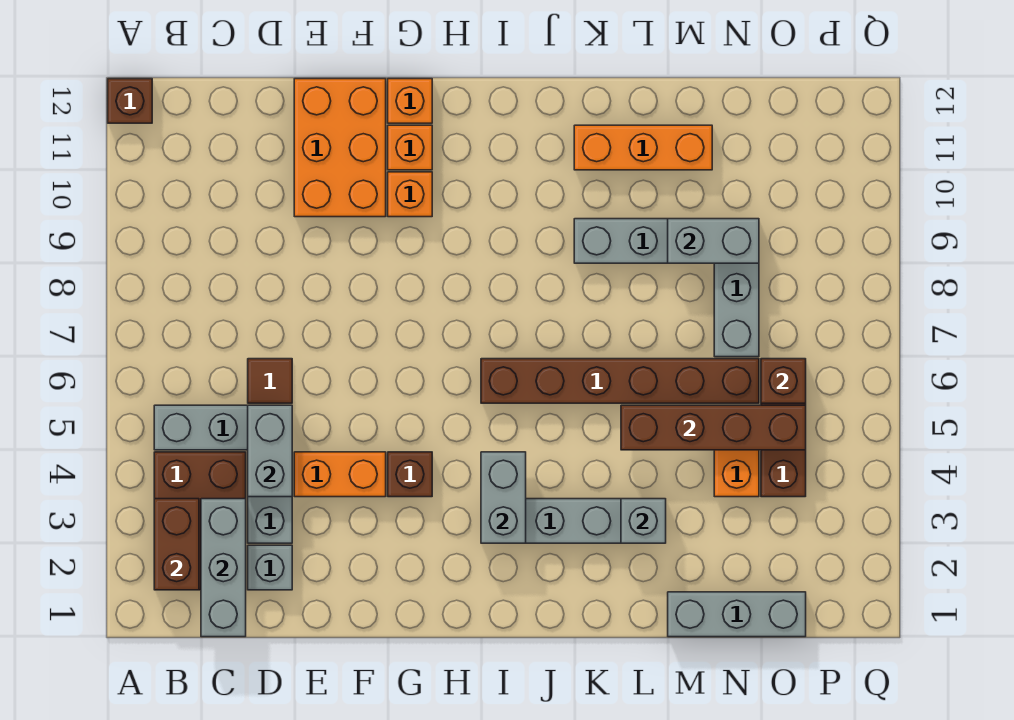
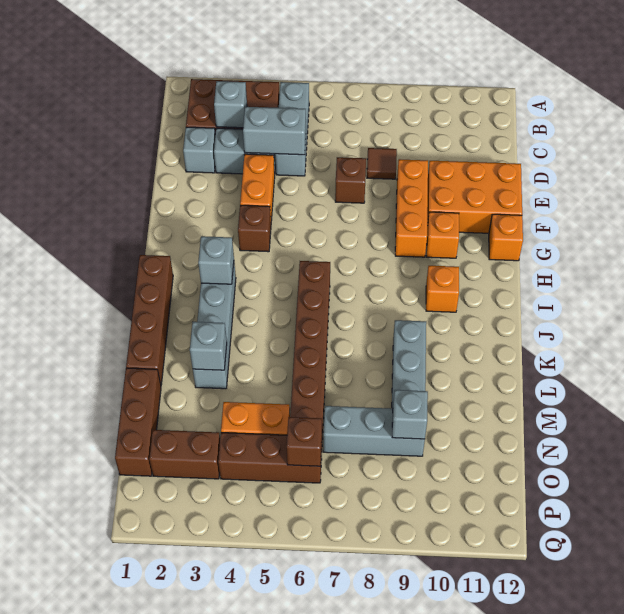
brown 1x1 brick [108,79,152,123] -> brown 1x1 brick moved to [335,157,366,203]
brown 1x2 brick [154,499,199,590] -> brown 1x2 brick moved to [149,430,220,479]
grey 1x3 brick [201,499,246,637] -> grey 1x1 brick [214,81,247,128]
brown 1x1 tile [248,359,292,403] -> brown 1x1 tile moved to [367,148,397,179]
orange 1x1 brick [388,125,432,170] -> orange 1x1 brick moved to [426,266,459,312]
grey 1x2 brick [481,452,526,543] -> grey 1x1 brick [198,236,234,284]
orange 1x3 brick [574,125,712,170] -> orange 1x3 brick moved to [395,159,428,257]
brown 1x4 brick [621,405,806,450] -> brown 1x4 brick moved to [126,255,173,385]
grey 1x3 brick [668,592,806,637] -> brown 1x3 brick [115,368,161,476]
grey 1x2 brick [668,219,759,263] -> grey 1x1 brick [392,390,428,439]

